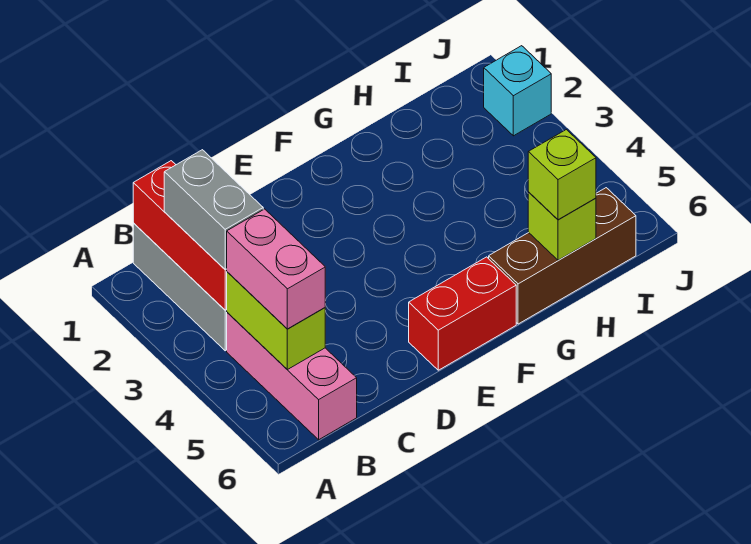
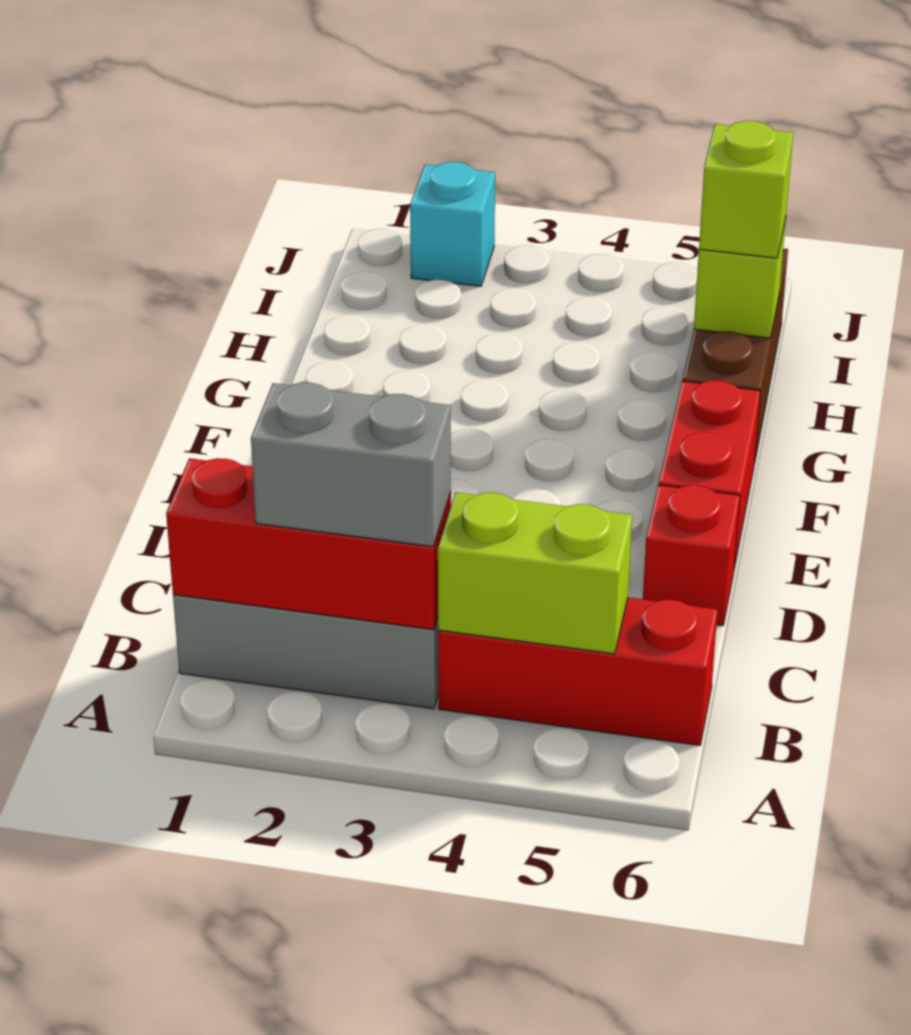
pink 1x3 brick [227,312,357,440] -> red 1x3 brick [438,597,718,745]
pink 1x2 brick [227,209,325,329] -> none
none -> red 1x1 brick [643,485,740,626]

